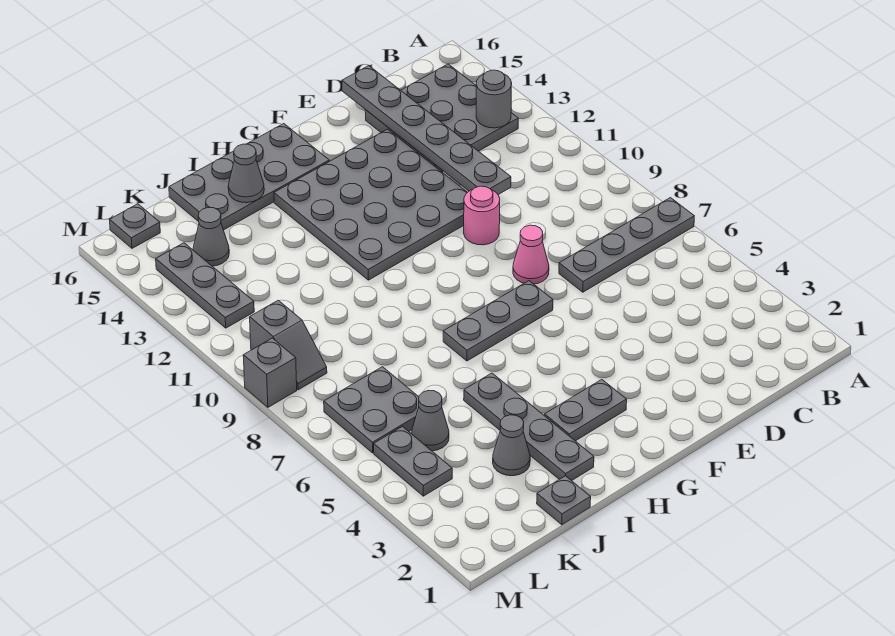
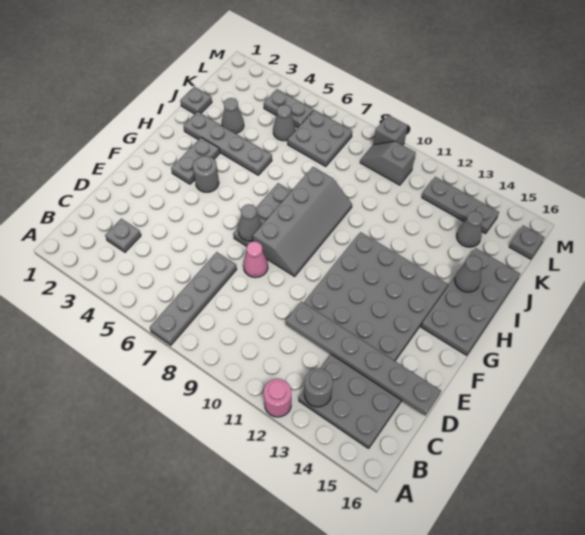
none -> grey 1x1 plate [105,219,141,252]
pink 1x1 round brick [464,186,500,245] -> pink 1x1 round brick moved to [264,379,291,417]
none -> grey 1x1 cone [238,204,262,241]
none -> grey 2x4 slope [253,167,352,276]
none -> grey 1x1 round brick [193,156,219,192]

